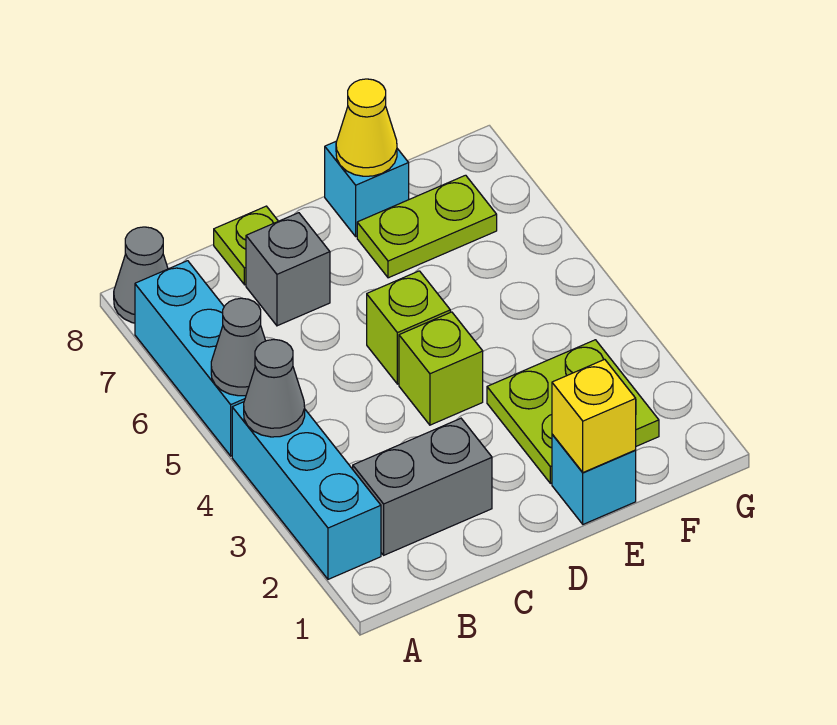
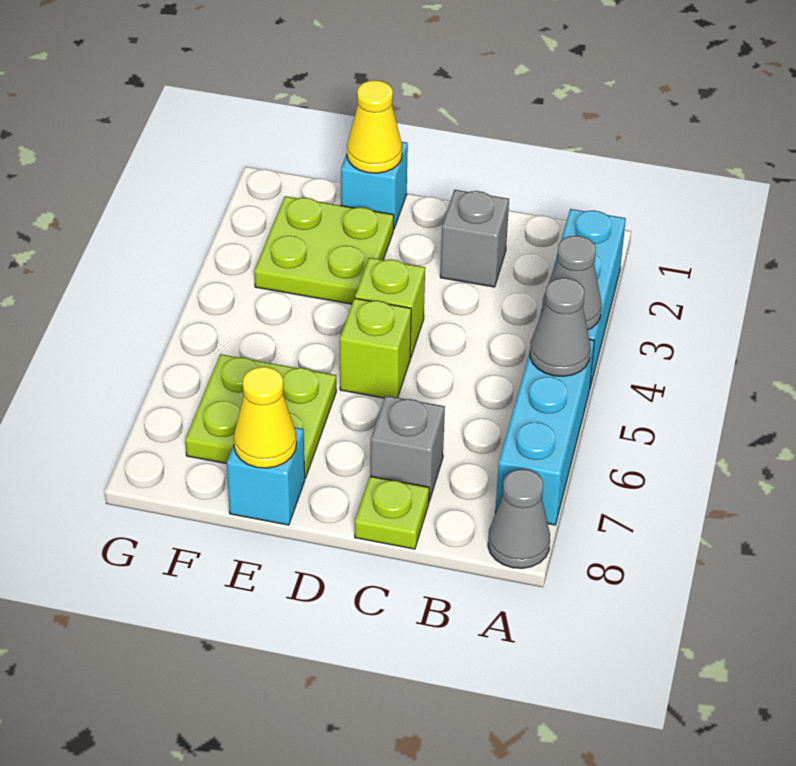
grey 1x2 brick [353,418,492,555] -> grey 1x1 brick [440,190,509,287]
yellow 1x1 brick [552,359,636,472] -> yellow 1x1 cone [347,80,402,173]
lime 1x2 plate [357,175,497,278] -> lime 2x2 plate [185,354,336,478]

